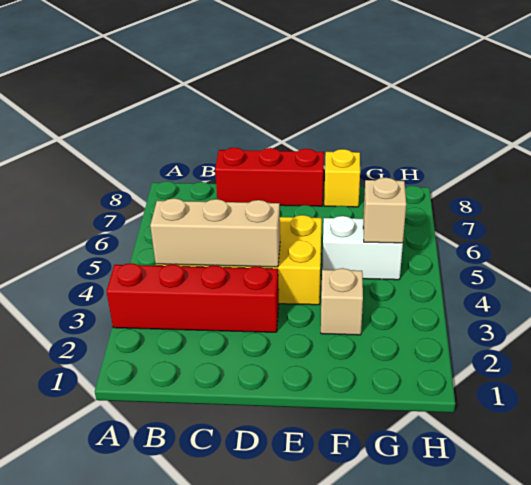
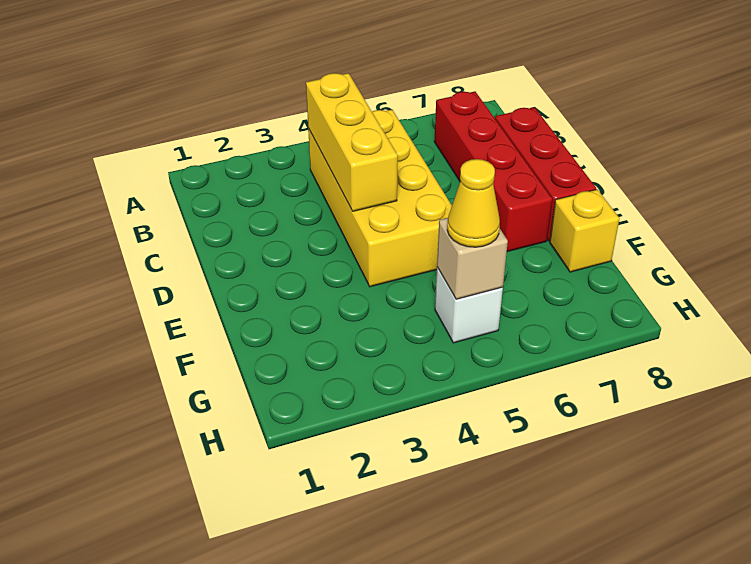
red 1x4 brick [106,263,279,332] -> red 1x4 brick moved to [434,91,552,252]
tan 1x3 brick [150,198,280,267] -> yellow 1x3 brick [306,73,398,211]
tan 1x1 brick [321,268,363,335] -> none
white 1x2 brick [322,216,403,280] -> white 1x1 brick [435,267,503,343]
none -> yellow 1x1 cone [447,159,500,247]

